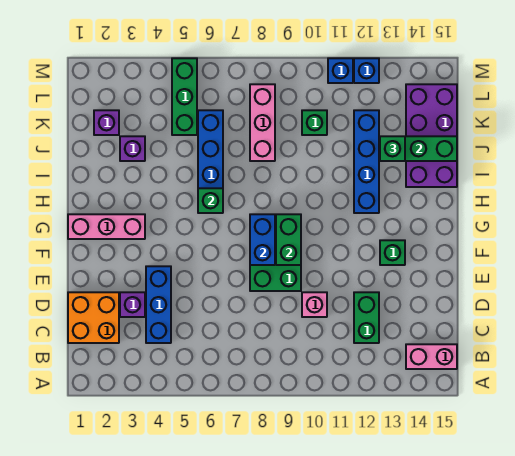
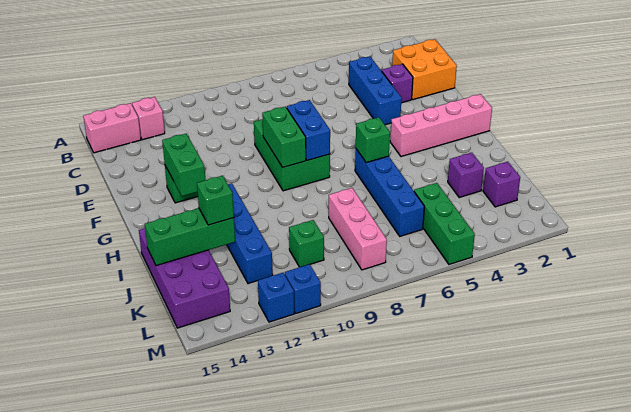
green 1x2 brick [354,292,379,343] -> green 1x2 brick moved to [162,134,205,196]
pink 1x1 brick [302,292,327,317] -> pink 1x1 brick moved to [132,97,165,140]
pink 1x3 brick [68,214,145,239] -> pink 1x4 brick [390,94,492,157]

